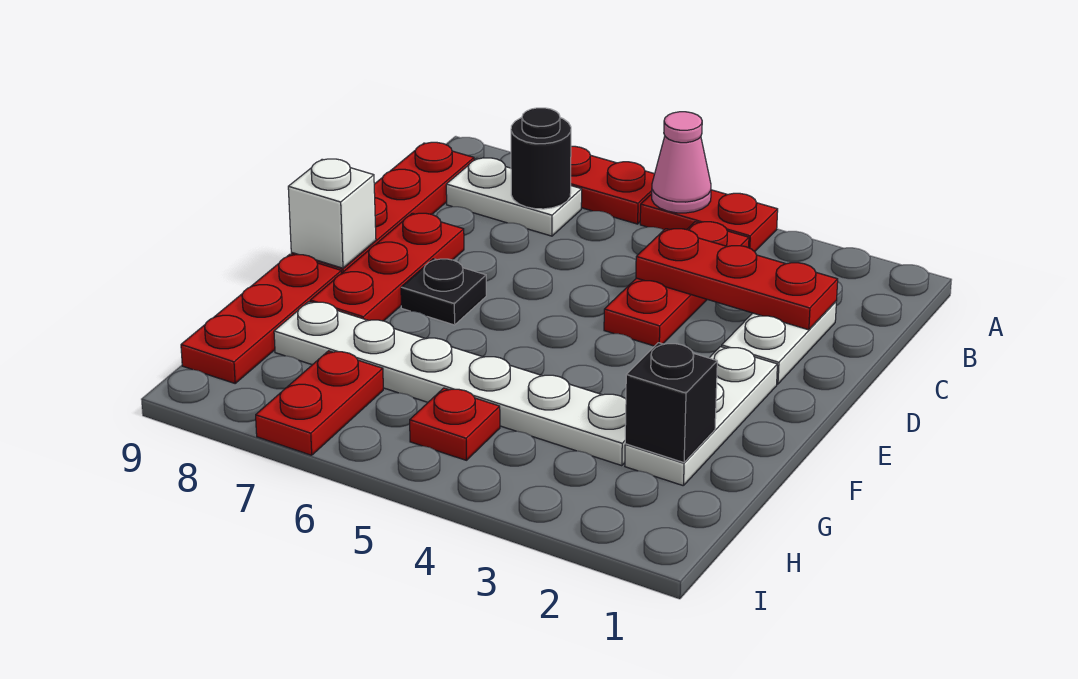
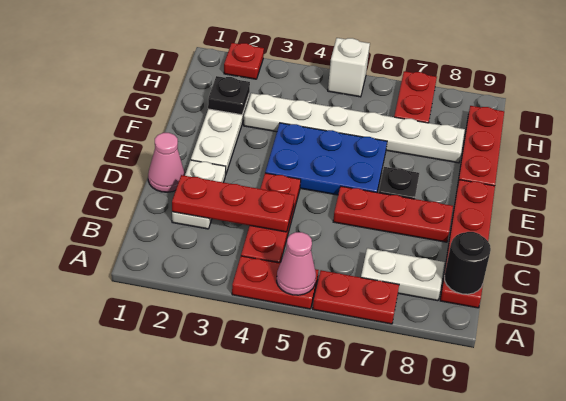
black 1x1 round brick [511,108,571,209] -> black 1x1 round brick moved to [444,232,491,294]
none -> pink 1x1 cone [148,133,185,192]
red 1x3 plate [310,213,464,321] -> red 1x3 plate turned to [333,186,453,242]
none -> blue 2x3 plate [265,123,387,195]
white 1x1 brick [288,159,376,268] -> white 1x1 brick moved to [328,38,370,97]
black 1x1 brick [625,343,717,463] -> black 1x1 plate [208,76,250,115]
red 1x1 plate [410,388,500,460] -> red 1x1 plate moved to [224,43,264,79]

